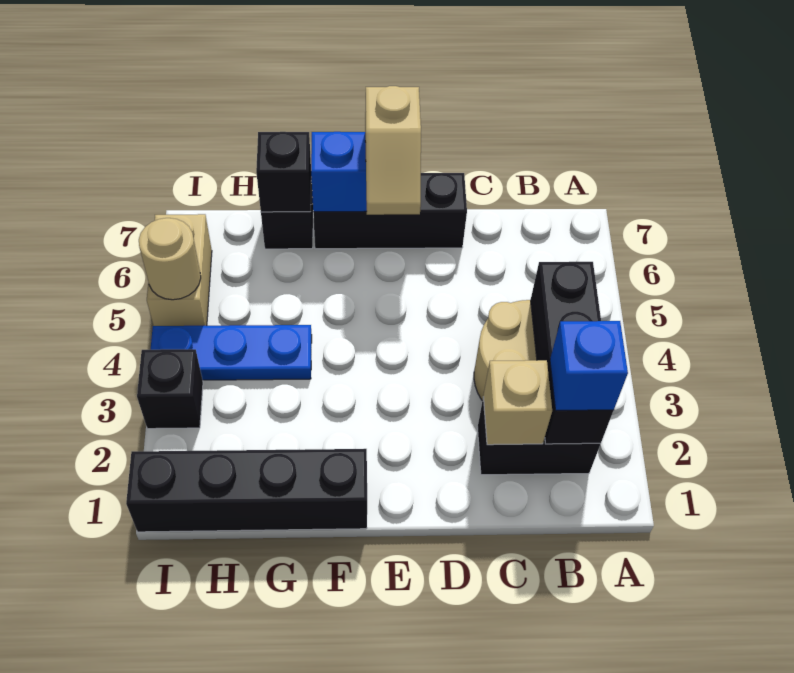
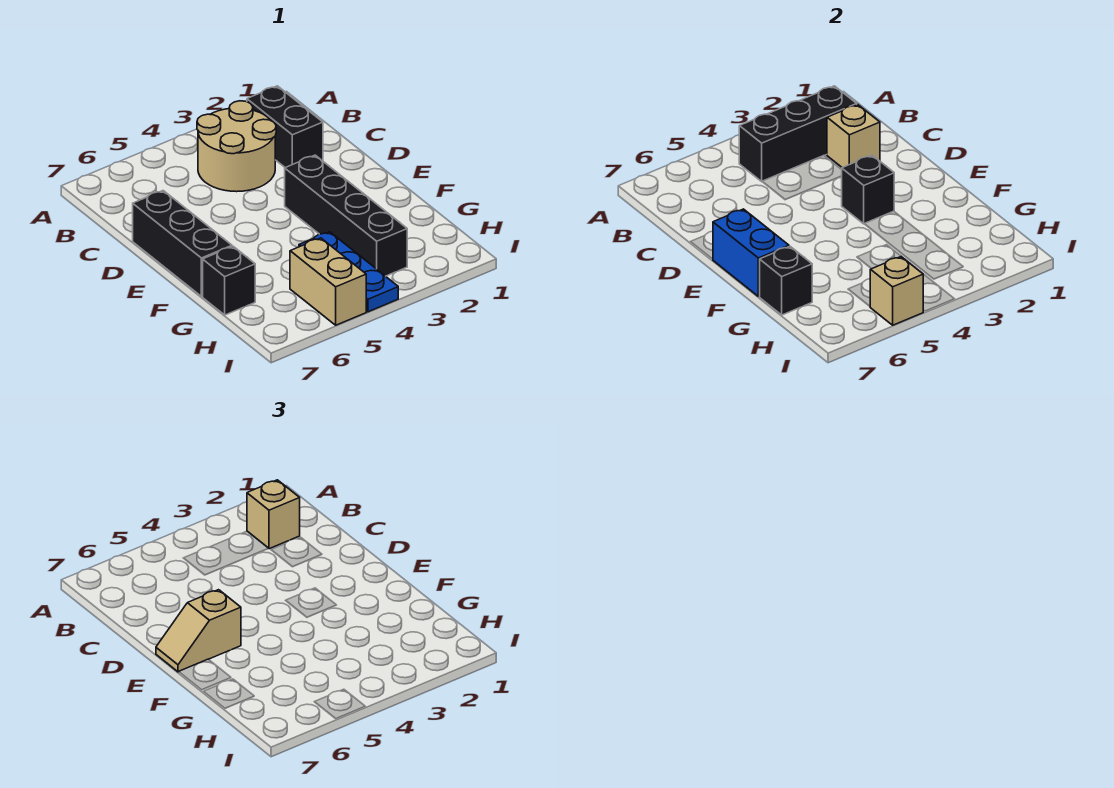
blue 1x1 brick [550,321,628,410] -> tan 1x1 brick [247,480,300,549]
tan 1x2 slope [365,86,421,215] -> tan 1x2 slope turned to [156,590,241,672]
black 1x4 brick [126,449,367,532] -> black 1x4 brick moved to [285,155,407,276]
black 1x1 brick [137,349,203,429] -> black 1x1 brick moved to [842,155,894,224]
tan 1x2 brick [147,214,212,326] -> tan 1x2 brick turned to [290,238,366,325]
tan 1x1 round brick [139,218,201,300] -> tan 1x1 brick [870,257,923,325]

